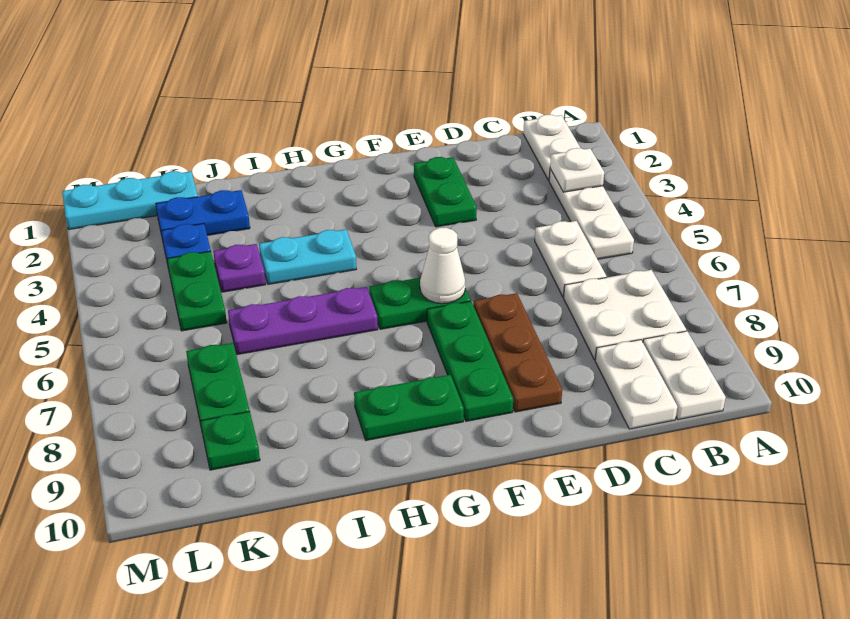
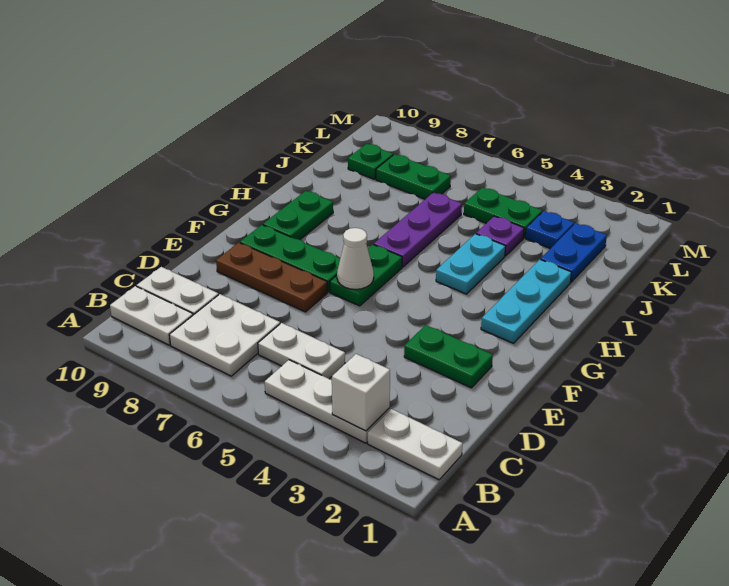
white 1x1 plate [550,148,604,192] -> white 1x1 brick [332,354,390,431]
cyan 1x3 plate [62,171,198,230] -> cyan 1x3 plate moved to [481,259,572,343]

